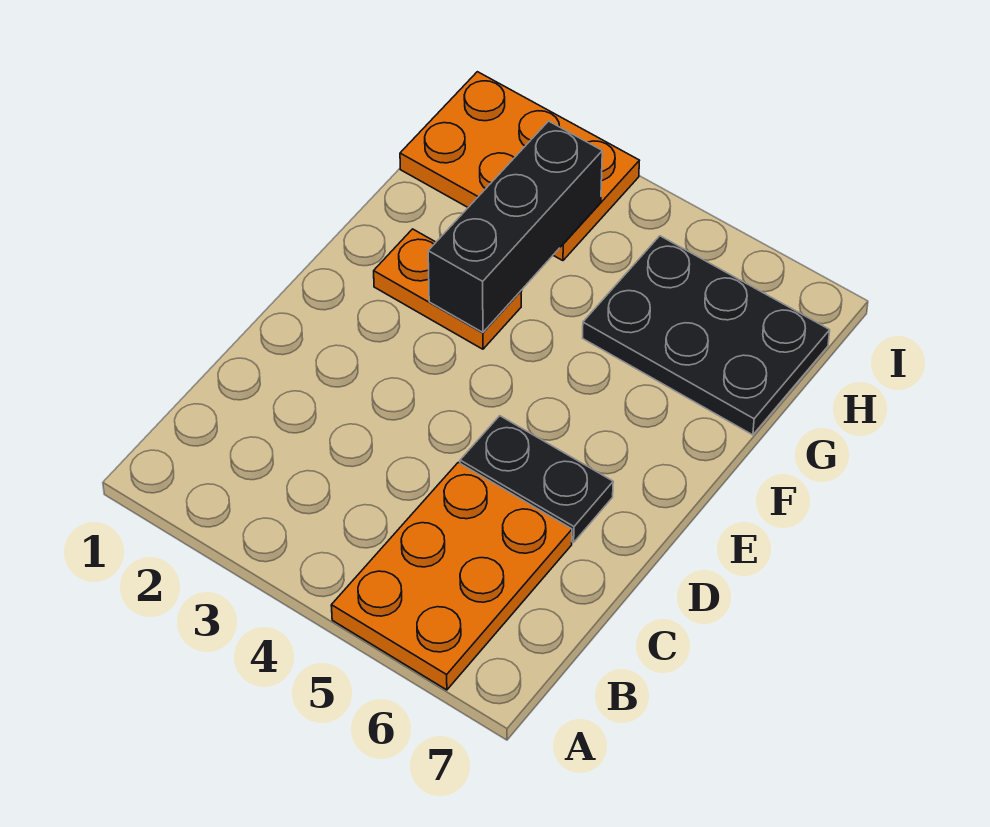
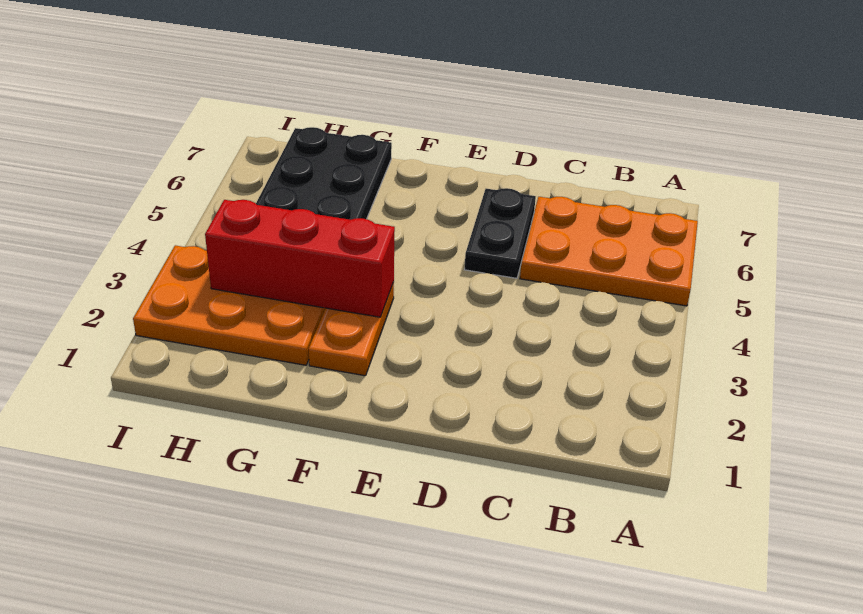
black 1x3 brick [428,121,602,332] -> red 1x3 brick [205,200,395,317]
orange 2x3 plate [400,72,639,261] -> orange 2x3 plate turned to [133,245,325,365]

